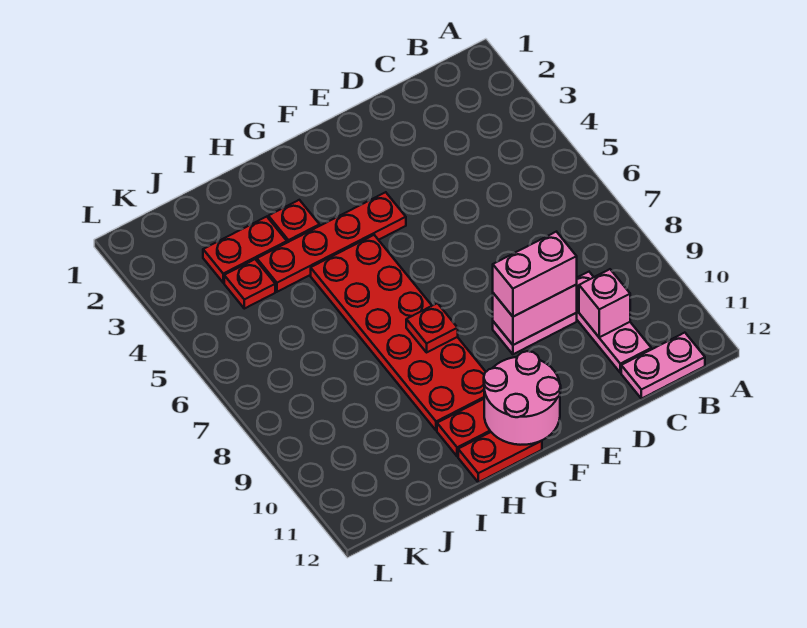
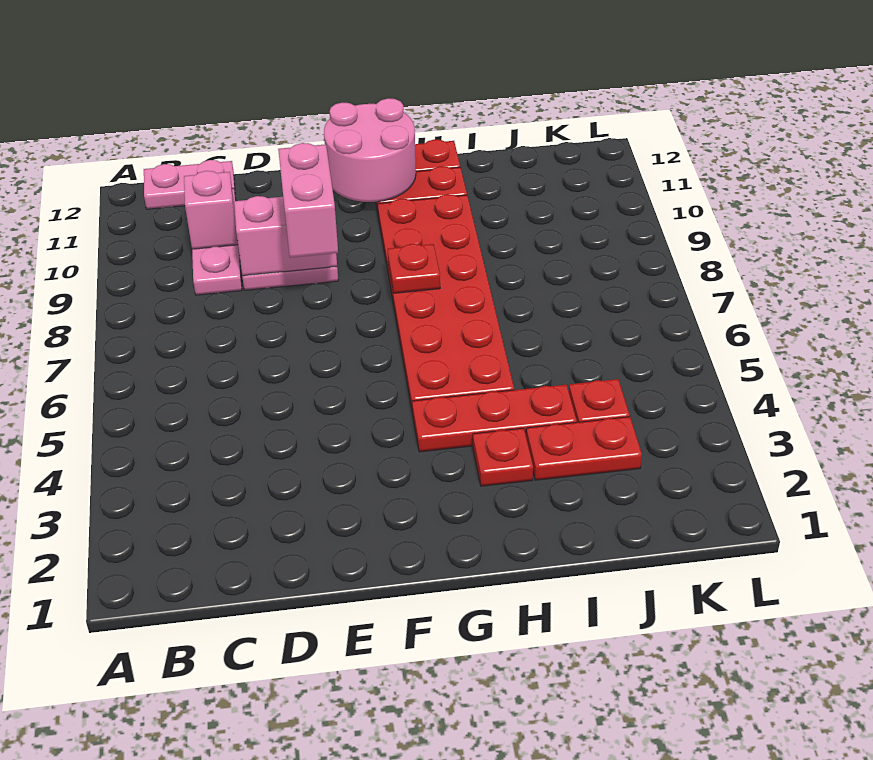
pink 1x2 brick [493,232,577,317] -> pink 1x2 brick turned to [278,143,338,258]
red 1x4 plate [257,192,406,292] -> red 1x3 plate [412,385,577,452]

